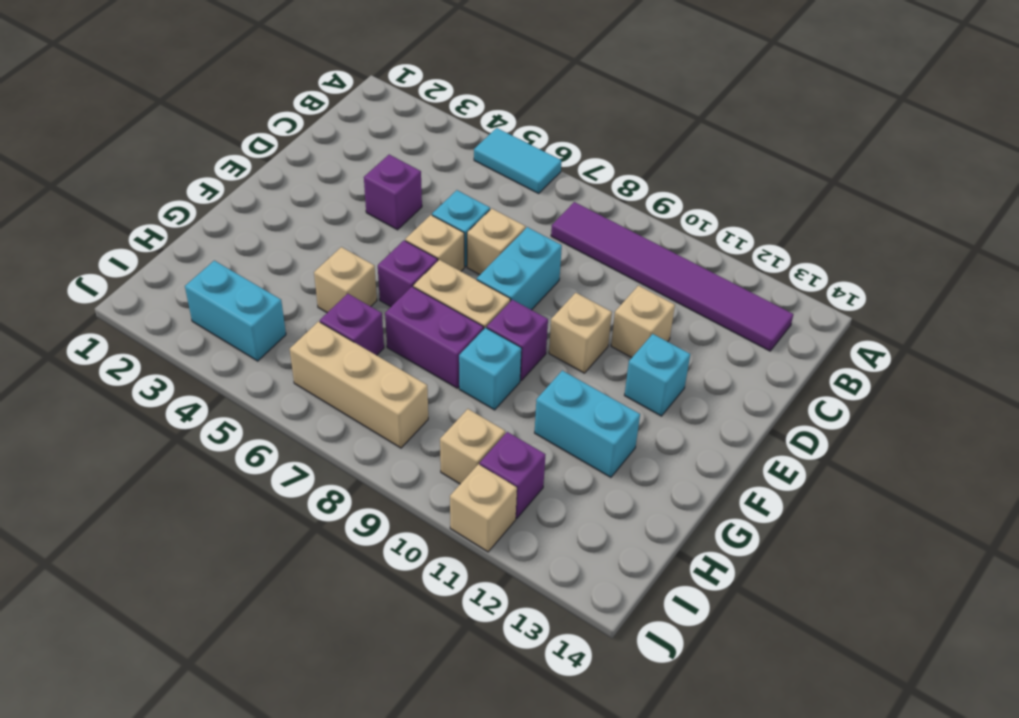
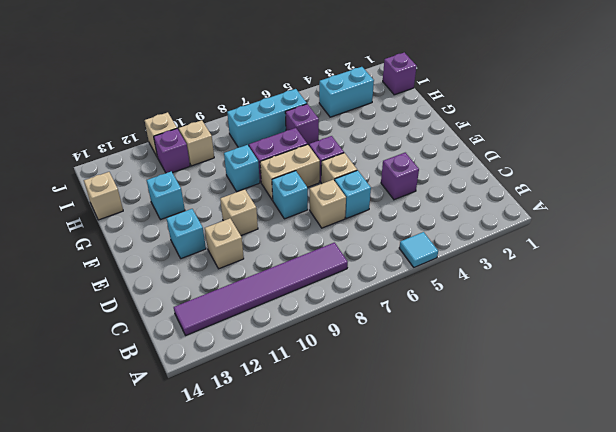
cyan 1x2 tile [474,128,561,193] -> cyan 1x1 tile [399,232,438,267]
cyan 1x2 brick [477,227,562,310] -> cyan 1x1 brick [272,171,308,219]
purple 1x1 brick [487,300,548,380] -> purple 1x1 brick moved to [383,52,417,95]
tan 1x1 brick [314,247,377,313] -> tan 1x1 brick moved to [84,172,123,220]
cyan 1x2 brick [535,371,640,477] -> cyan 1x1 brick [147,171,185,220]
tan 1x3 brick [290,321,428,448] -> cyan 1x3 brick [227,89,307,147]

